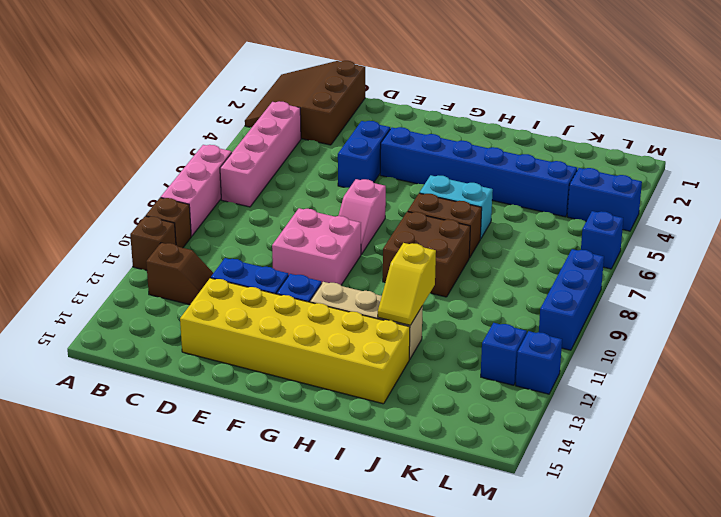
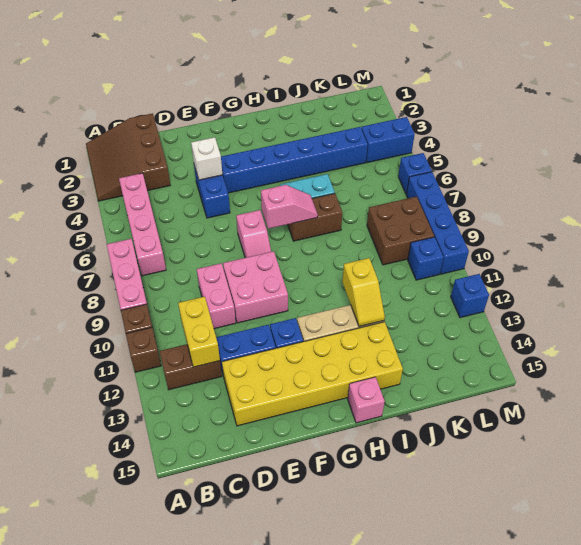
brown 1x2 slope [146,243,213,305] -> brown 1x2 brick [159,344,222,390]
none -> yellow 1x2 brick [178,297,220,367]
none -> pink 1x2 brick [197,263,236,329]
none -> white 1x1 brick [191,137,222,180]
none -> pink 1x2 slope [261,185,318,229]
brown 2x2 brick [383,212,470,297] -> brown 2x2 brick moved to [367,196,434,265]
none -> pink 1x1 brick [348,377,385,423]
blue 1x1 brick [481,323,527,385] -> blue 1x1 brick moved to [408,237,444,280]
blue 1x3 brick [539,249,604,350] -> blue 1x4 brick [406,172,469,274]

